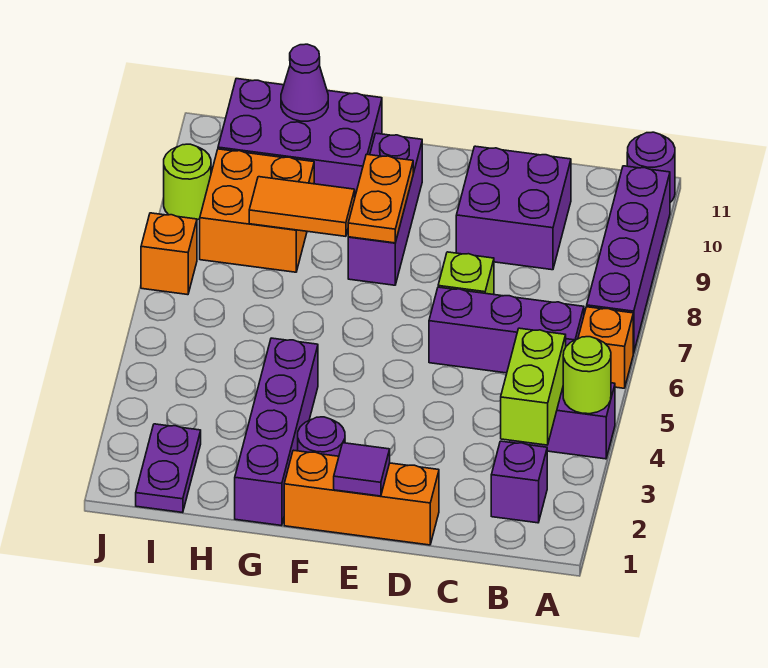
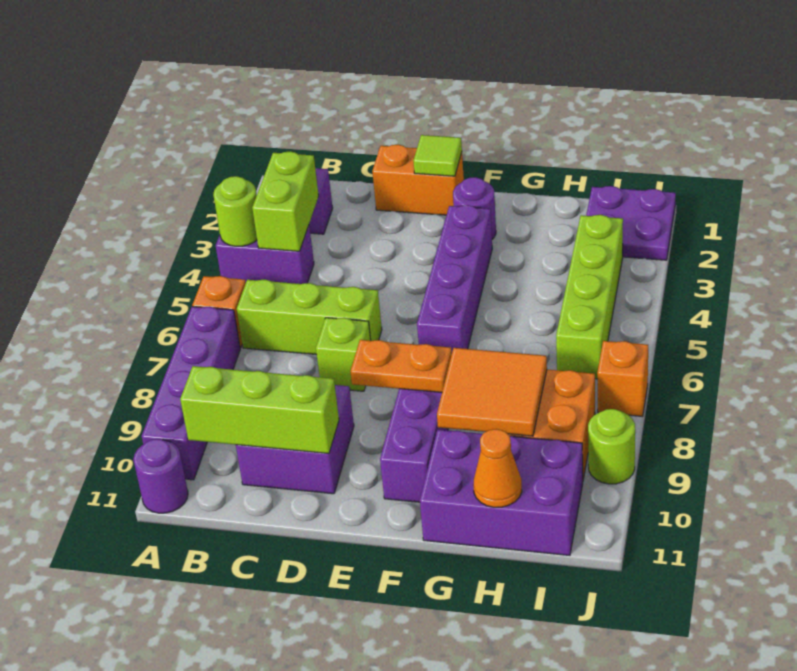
purple 1x3 brick [429,287,584,373] -> lime 1x3 brick [237,279,382,355]
none -> lime 1x3 brick [180,366,339,454]
orange 1x3 brick [284,450,439,545] -> orange 1x2 brick [372,145,464,215]
purple 1x1 tile [334,443,390,496] -> lime 1x1 tile [413,135,462,176]
orange 1x2 plate [348,154,413,243] -> orange 1x2 plate turned to [350,340,452,392]
purple 1x4 brick [235,338,318,526] -> purple 1x4 brick moved to [417,205,492,352]
orange 1x2 tile [249,177,355,236] -> orange 2x2 tile [437,348,547,436]
purple 1x1 cone [281,44,328,121] -> orange 1x1 cone [473,429,522,507]
purple 1x2 plate [136,424,201,513] -> purple 2x2 plate [586,186,676,260]
none -> lime 1x4 brick [556,215,623,379]

